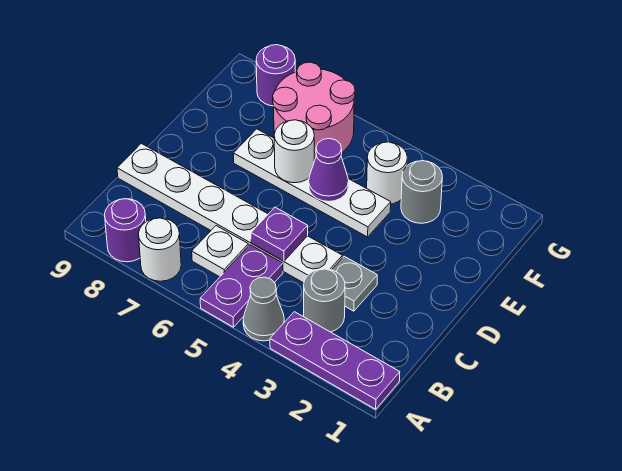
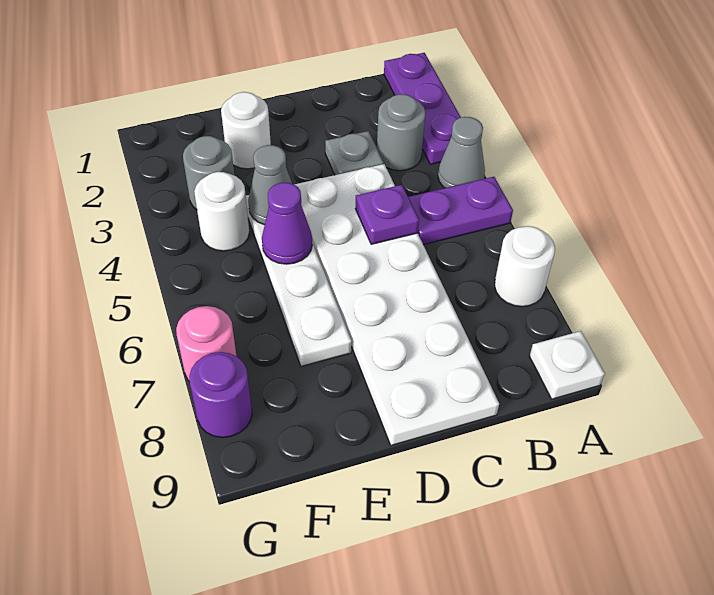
purple 1x1 round brick [105,199,146,262] -> none
white 1x1 plate [192,226,248,277] -> white 1x1 plate moved to [529,331,605,399]
white 1x6 plate [117,143,342,283] -> white 2x6 plate [294,164,499,445]
none -> grey 1x1 cone [248,145,292,225]
white 1x1 round brick [274,120,315,183] -> white 1x1 round brick moved to [221,92,271,169]
pink 2x2 round brick [273,62,355,160] -> pink 1x1 round brick [176,306,237,382]

